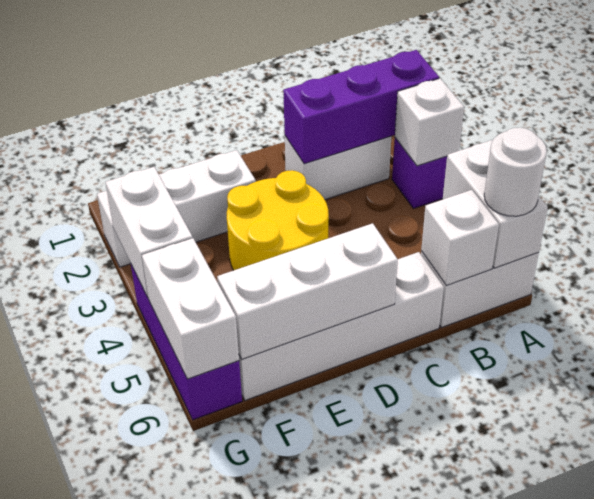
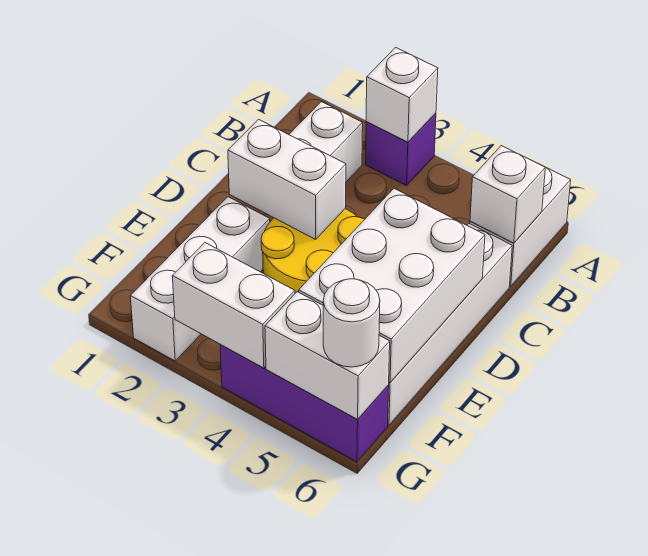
purple 1x3 brick [283,50,439,164] -> none
white 1x2 brick [443,140,548,268] -> white 1x2 brick moved to [228,119,346,239]
white 1x1 round brick [484,128,547,216] -> white 1x1 round brick moved to [323,279,380,367]
white 1x3 brick [217,223,398,359] -> white 2x3 brick [299,189,485,383]

